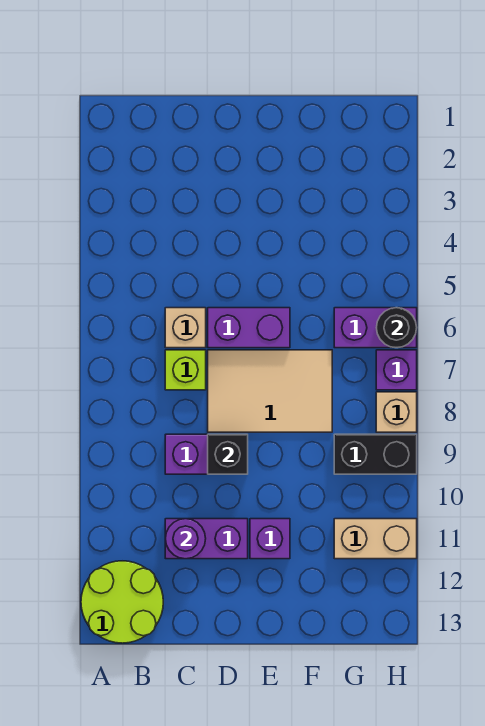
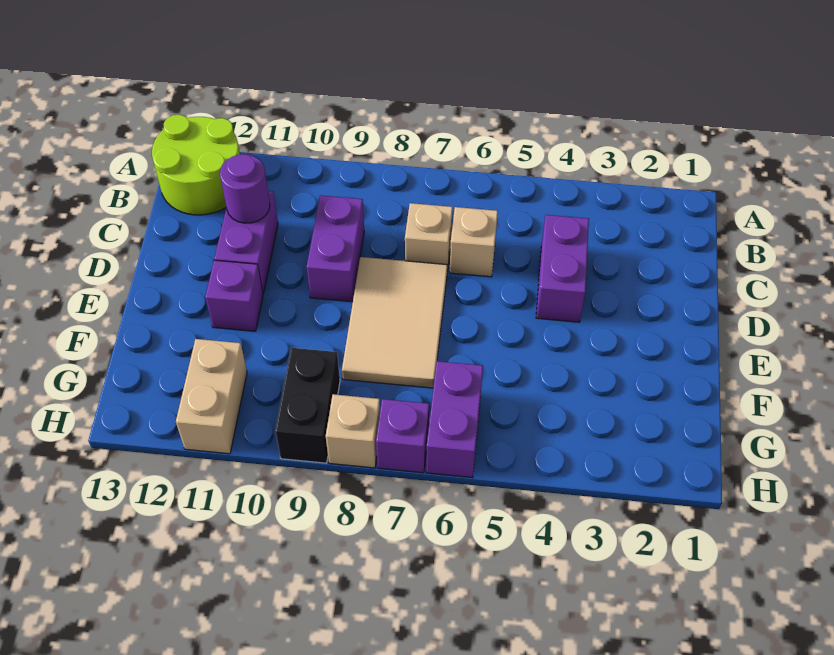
lime 1x1 brick [165,350,206,390] -> tan 1x1 brick [405,203,453,272]
purple 1x2 brick [208,308,290,348] -> purple 1x2 brick moved to [536,215,589,322]
black 1x1 brick [208,434,248,474] -> none
black 1x1 round brick [376,308,417,348] -> none

